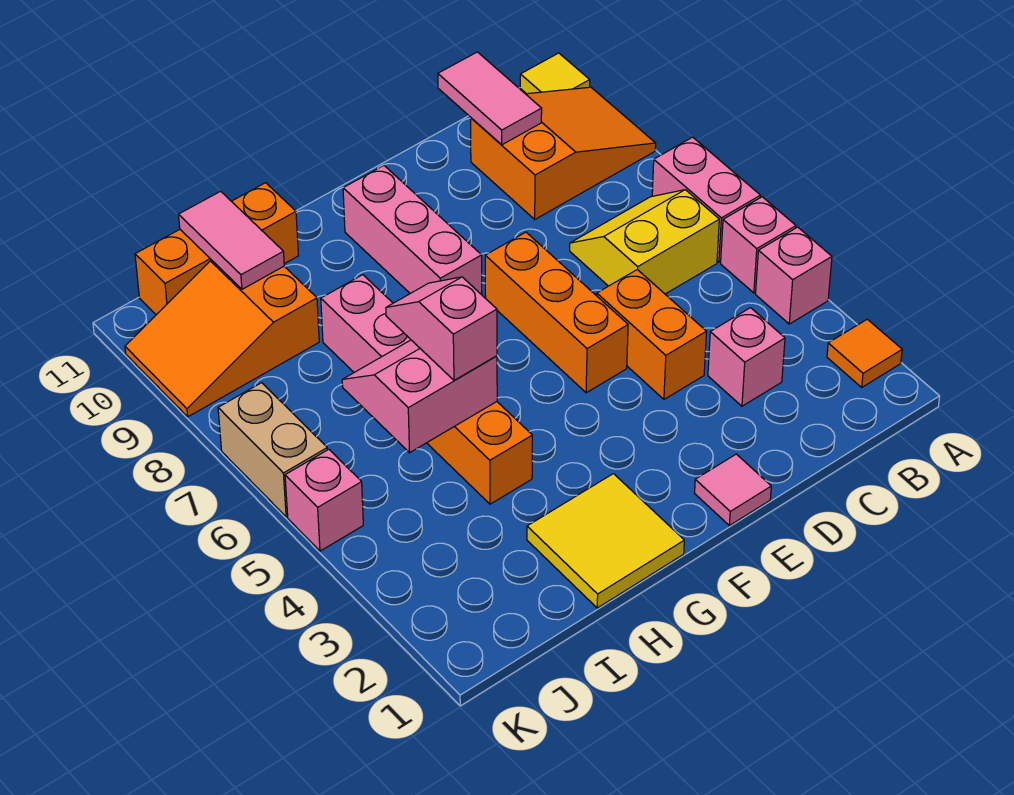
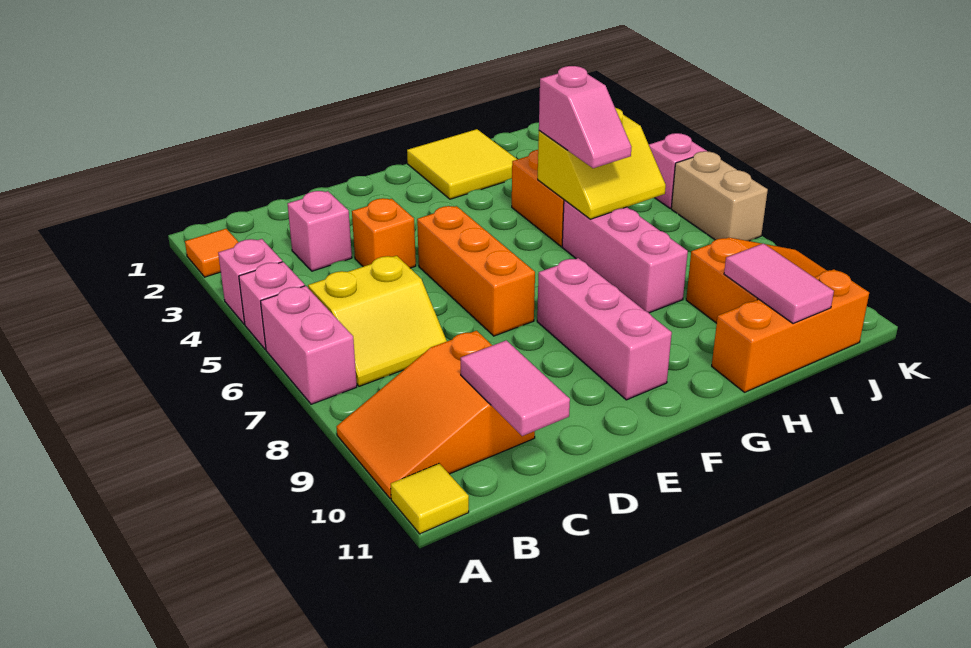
orange 1x2 brick [597,270,707,399] -> orange 1x1 brick [352,198,416,268]
pink 1x1 tile [695,454,771,526] -> none
pink 2x2 slope [342,340,497,453] -> yellow 2x2 slope [538,108,666,219]

